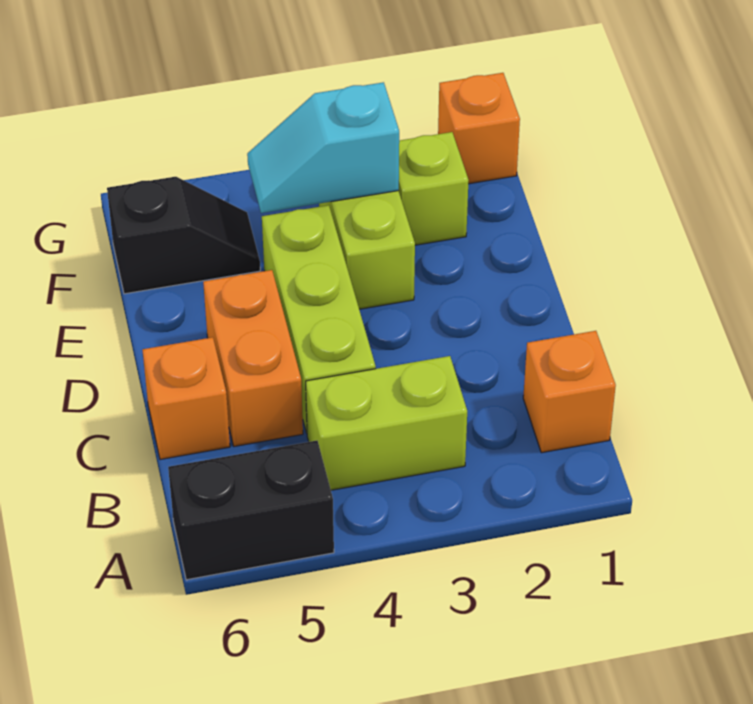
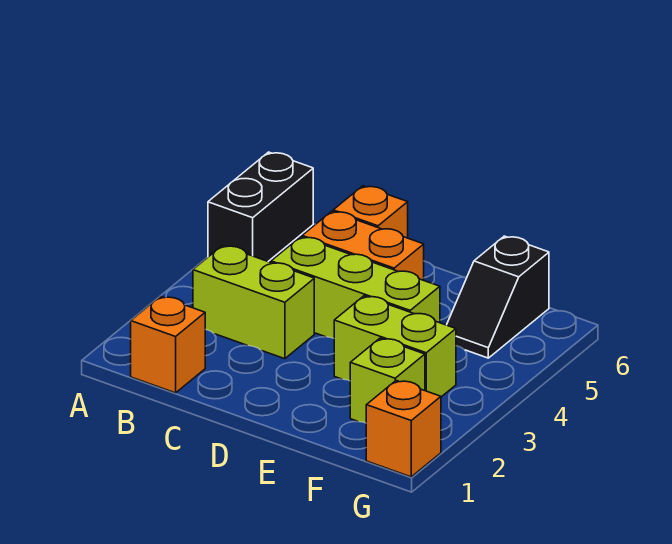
lime 1x2 brick [306,356,467,490] -> lime 1x2 brick turned to [193,245,314,359]
cyan 1x2 slope [247,82,399,213] -> none

